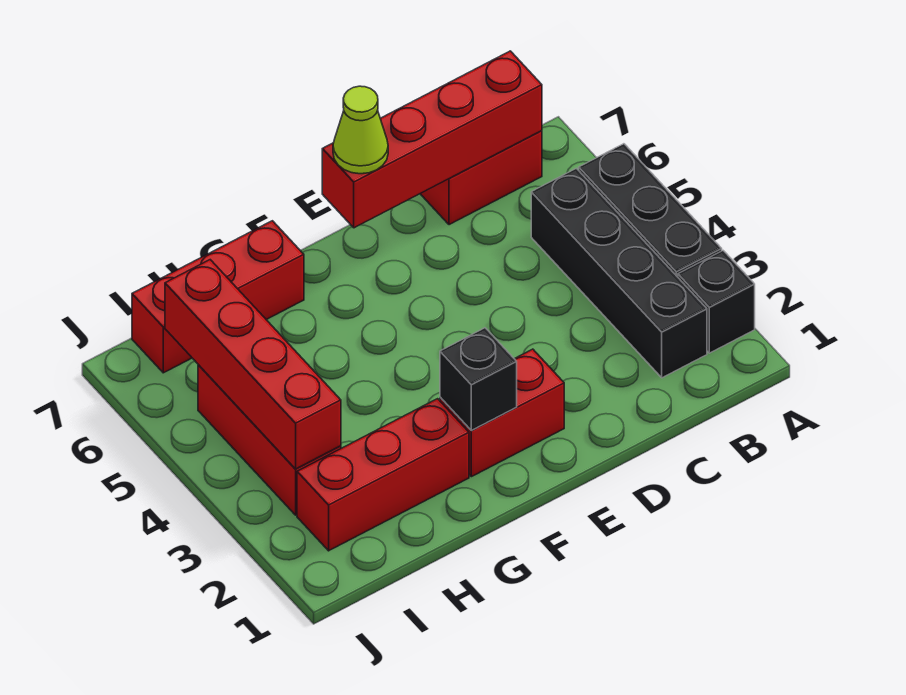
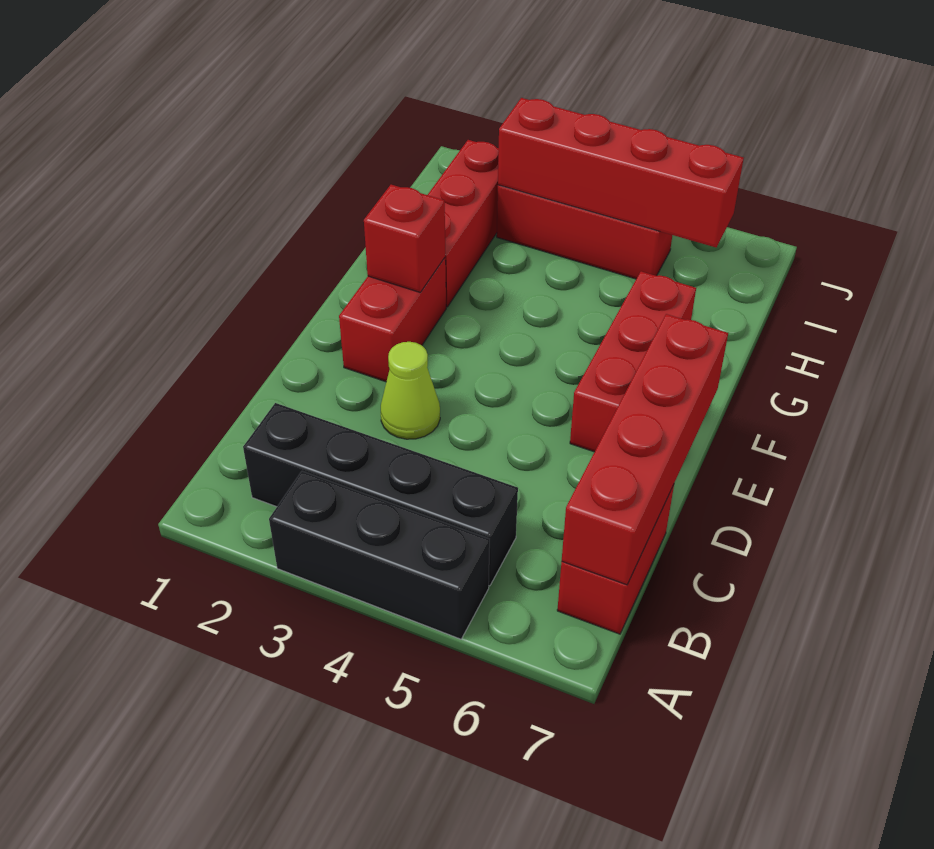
black 1x1 brick [678,251,755,353] -> none
lime 1x1 cone [333,86,388,174] -> lime 1x1 cone moved to [381,342,440,439]
black 1x1 brick [440,328,517,430] -> red 1x1 brick [364,185,445,292]
red 1x3 brick [132,221,304,373] -> red 1x3 brick moved to [570,271,696,452]

